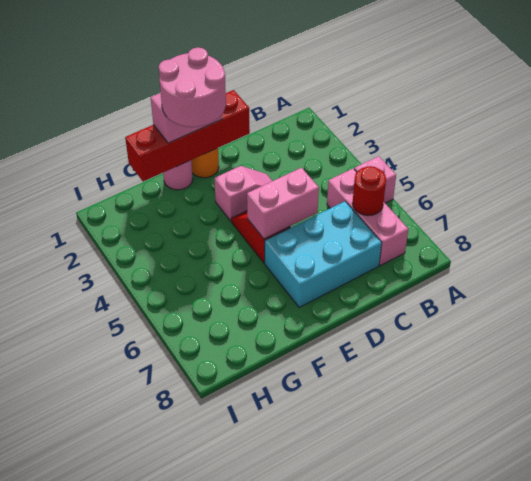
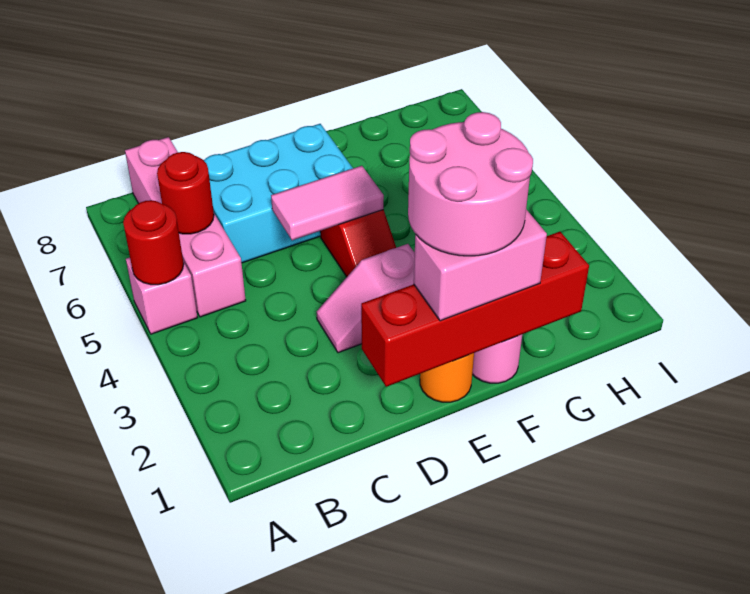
none -> red 1x1 round brick [123,200,184,285]
pink 1x3 brick [327,169,408,265] -> pink 1x4 brick [125,137,246,317]
pink 1x2 brick [247,168,319,239] -> pink 1x2 tile [271,166,384,240]

